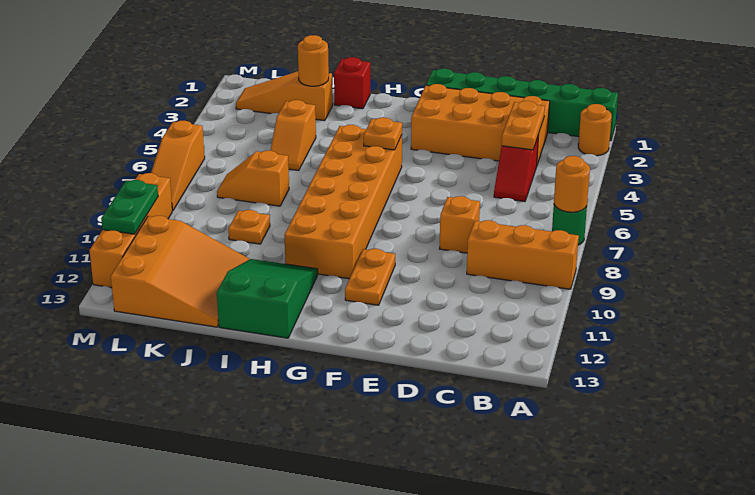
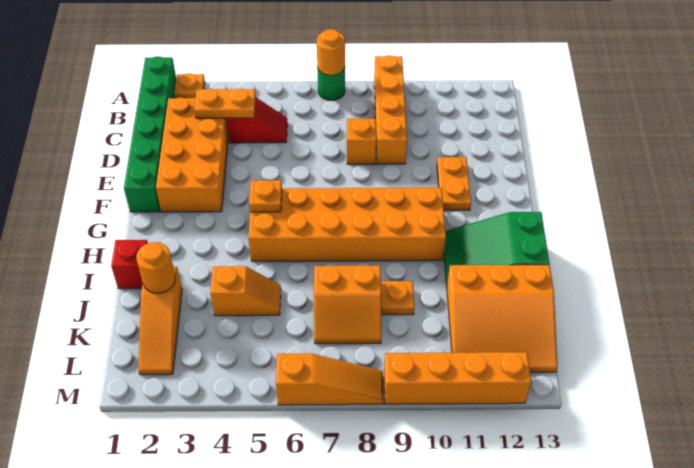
orange 1x1 round brick [578,104,612,156] -> orange 1x1 plate [174,73,205,98]
orange 1x3 brick [467,220,579,289] -> orange 1x4 brick [374,55,407,164]
orange 1x2 plate [345,249,395,305] -> orange 1x2 plate turned to [437,157,471,210]
orange 1x2 slope [217,151,289,206] -> orange 2x2 slope [314,266,381,344]
orange 3x3 slope [111,216,249,327] -> orange 3x3 slope turned to [447,265,557,372]
green 1x2 plate [101,180,158,234] -> none

